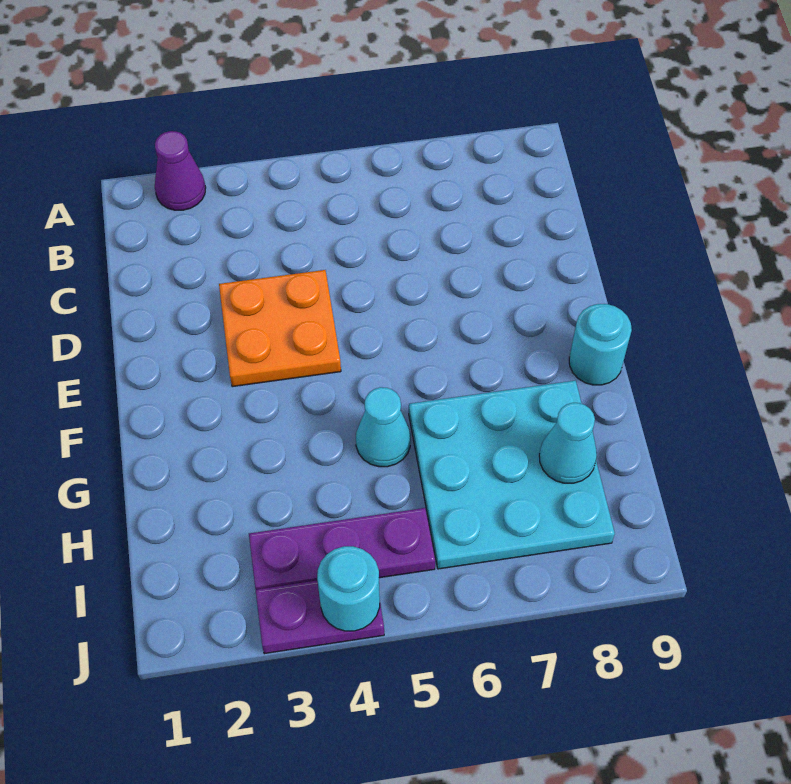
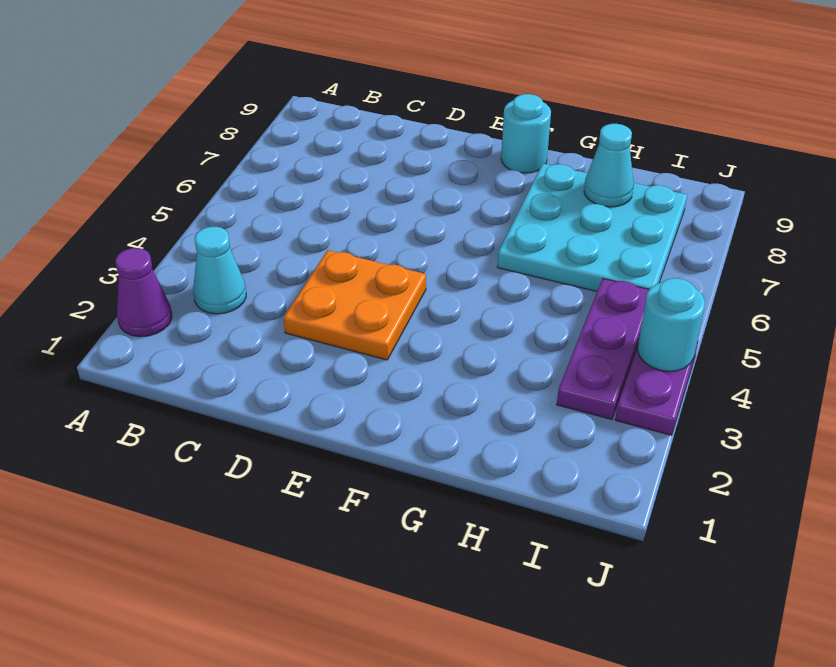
cyan 1x1 cone [356,387,411,467] -> cyan 1x1 cone moved to [193,227,246,314]

